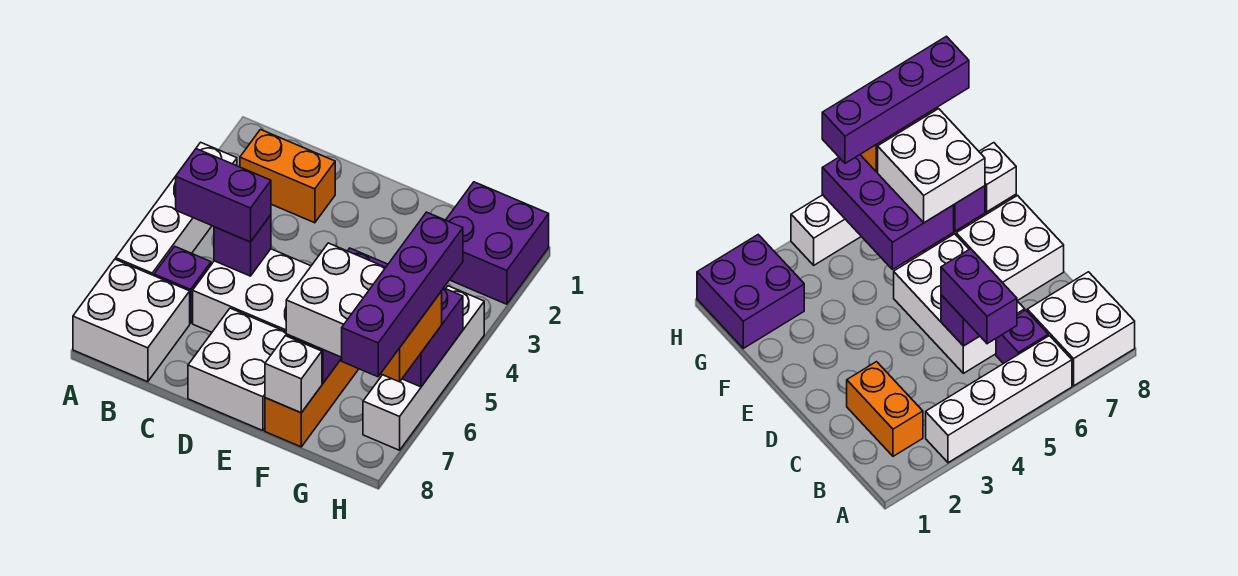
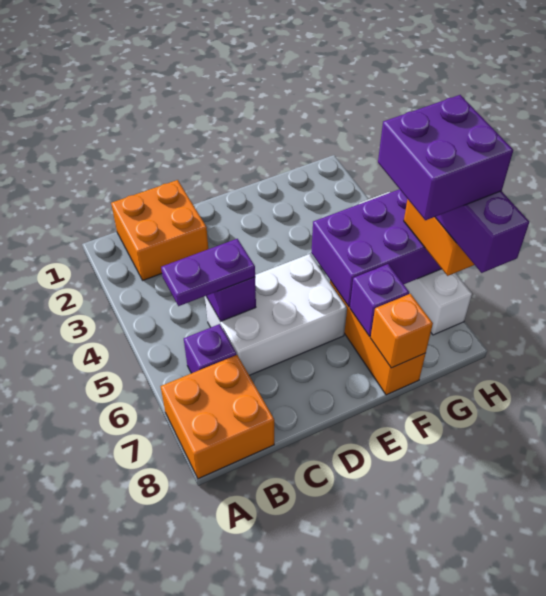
white 1x4 brick [116,142,237,276] -> none
white 2x2 brick [73,259,190,382] -> orange 2x2 brick [160,355,274,479]
orange 1x2 brick [240,130,335,223] -> orange 2x2 brick [111,180,208,280]
purple 1x2 brick [176,149,271,242] -> purple 1x2 plate [161,239,255,306]
white 2x2 brick [188,308,286,431] -> none
white 2x2 brick [286,243,386,357] -> none
white 1x1 brick [265,336,322,413] -> orange 1x1 brick [371,294,433,368]
purple 2x2 brick [446,182,549,304] -> purple 2x2 brick moved to [378,95,513,220]

